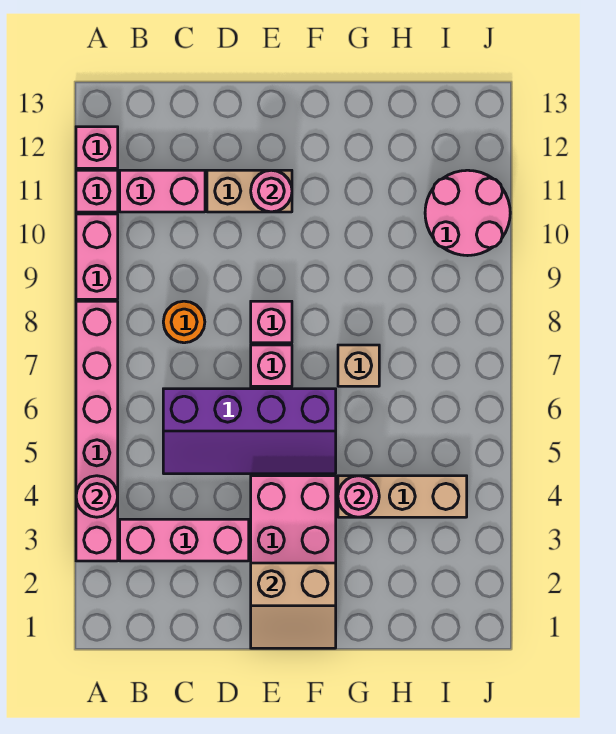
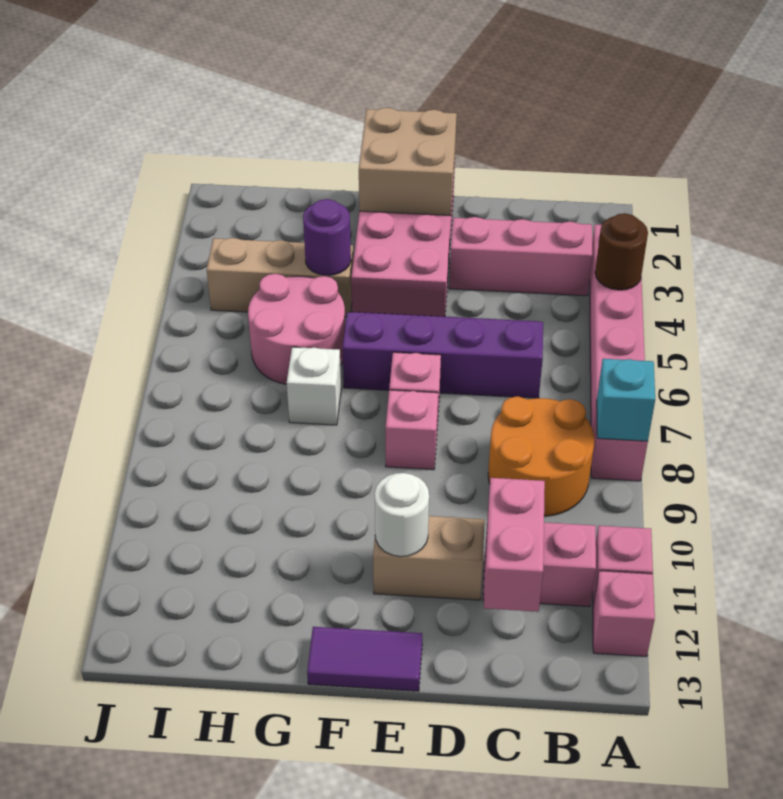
pink 1x1 round brick [76,476,118,517] -> brown 1x1 round brick [595,213,648,290]
none -> cyan 1x1 brick [597,359,655,441]
pink 1x2 brick [76,214,118,299] -> pink 1x2 brick moved to [484,478,545,612]
orange 1x1 round brick [163,301,205,343] -> orange 2x2 round brick [488,396,595,516]
tan 2x2 slope [251,563,336,648] -> tan 2x2 brick [359,108,457,216]
pink 1x1 round brick [251,170,292,212] -> white 1x1 round brick [375,473,429,557]
none -> purple 1x2 tile [307,627,422,691]
pink 1x1 round brick [338,476,379,517] -> purple 1x1 round brick [303,199,351,275]
tan 1x1 brick [338,345,379,386] -> white 1x1 brick [287,347,341,425]
pink 2x2 round brick [425,170,510,256] -> pink 2x2 round brick moved to [248,274,345,384]

